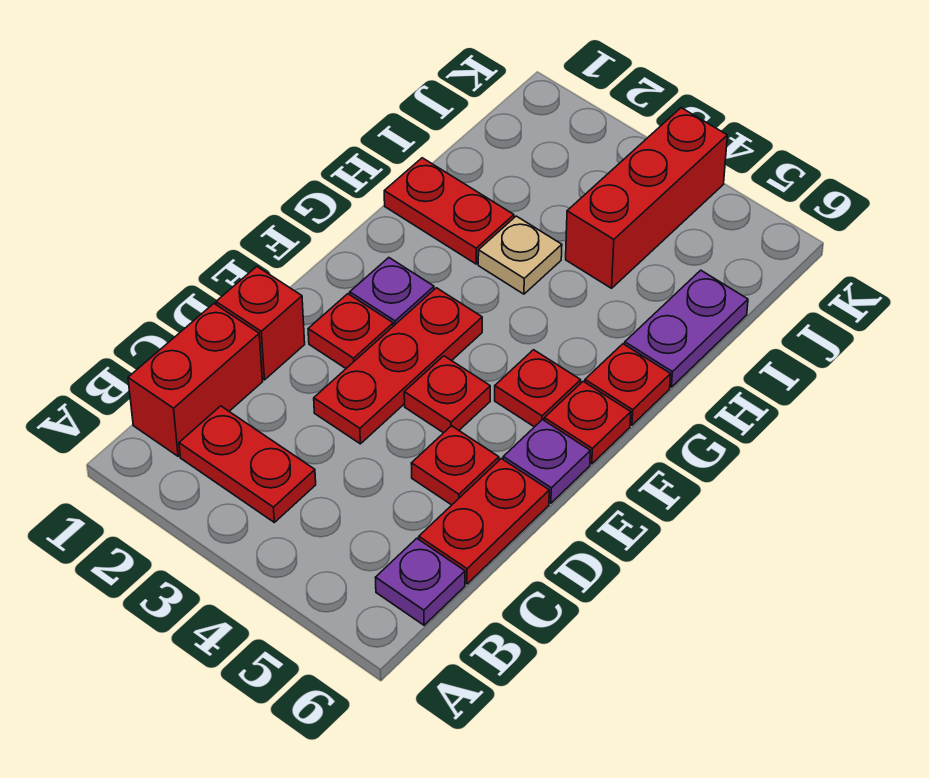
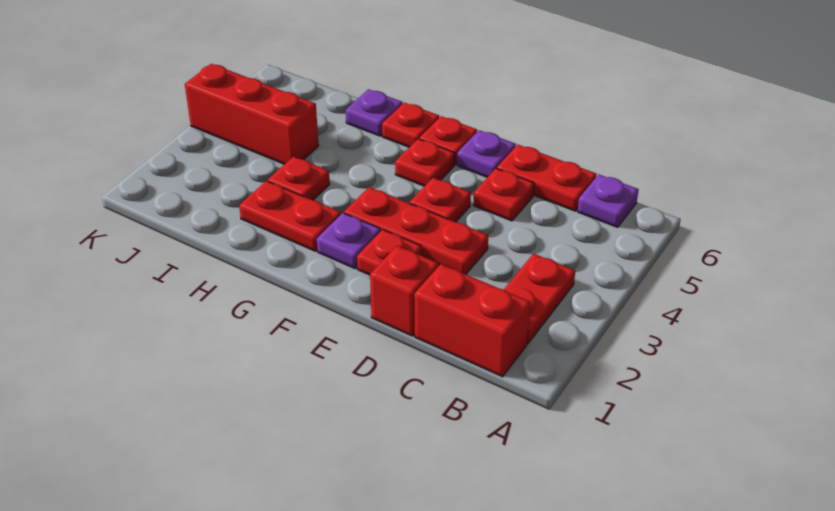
red 1x2 plate [384,158,514,264] -> red 1x2 plate turned to [239,181,341,251]
tan 1x1 plate [478,216,562,294] -> red 1x1 plate [268,157,330,200]
purple 1x2 plate [625,270,748,387] -> purple 1x1 plate [346,89,403,136]

